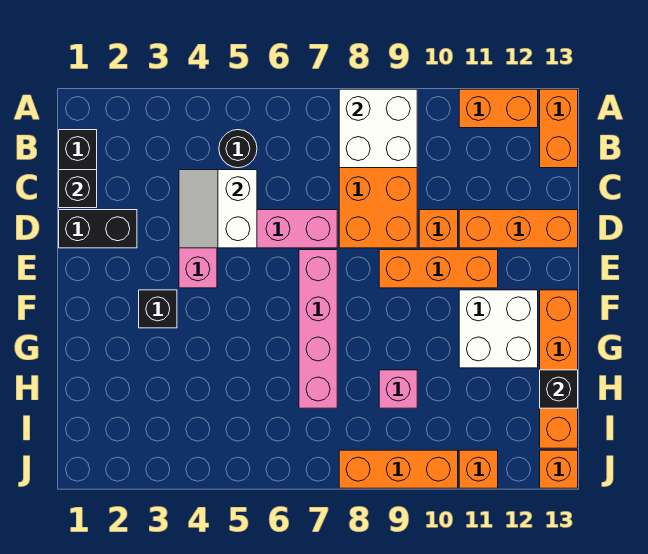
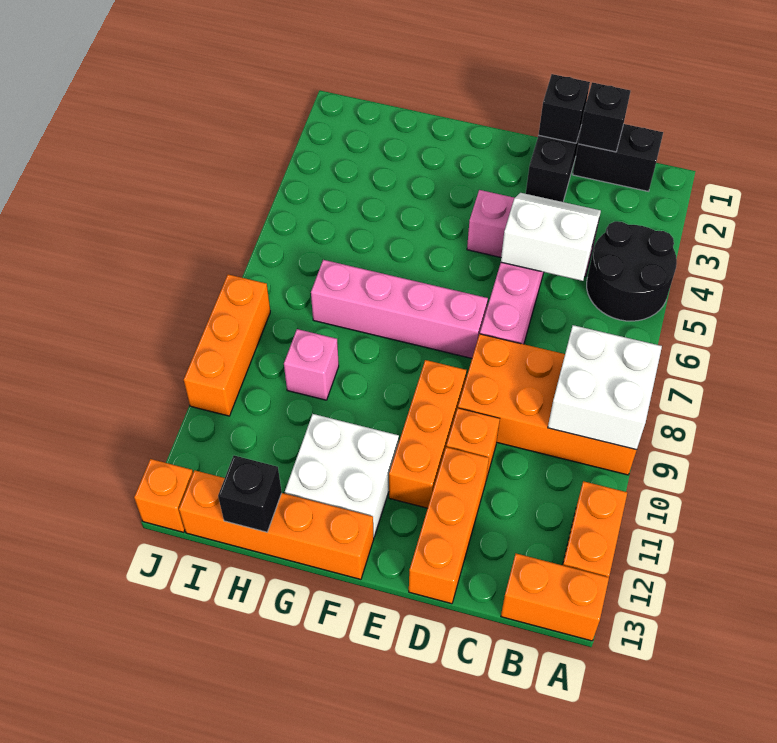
black 1x1 round brick [219,130,257,168] -> black 2x2 round brick [587,221,677,321]
black 1x1 brick [139,290,177,328] -> black 1x1 brick moved to [539,74,590,143]
orange 1x1 brick [459,450,498,488] -> none

